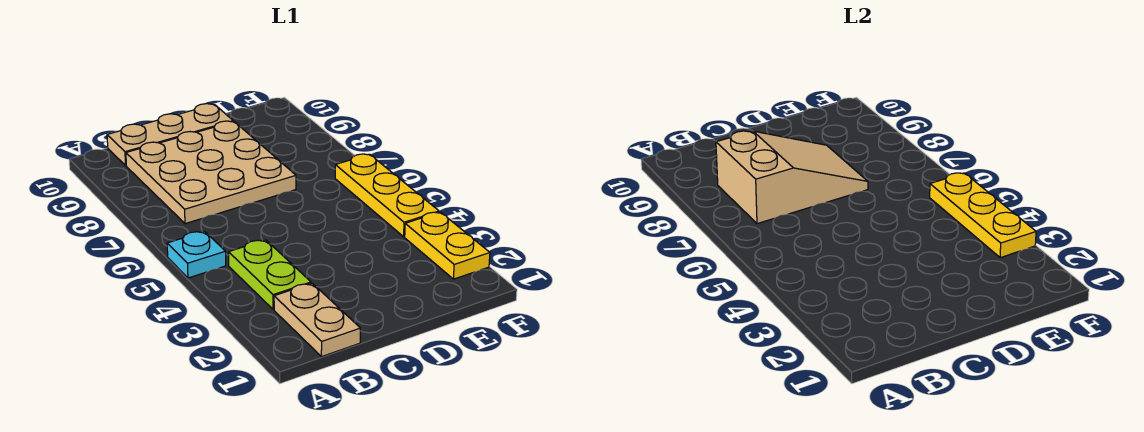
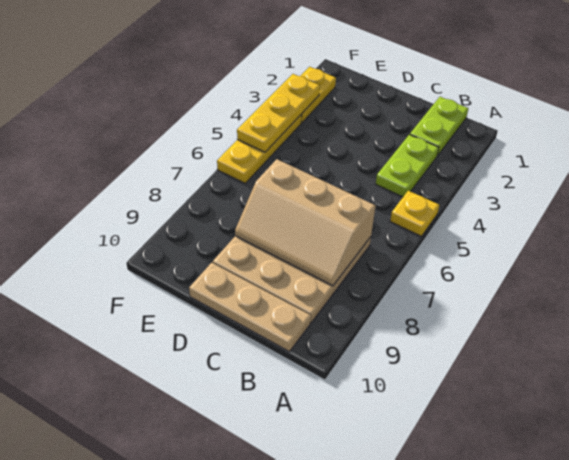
cyan 1x1 plate [167,231,226,278] -> yellow 1x1 plate [390,191,439,236]
tan 1x2 plate [274,283,360,357] -> lime 1x2 plate [410,97,468,156]
tan 2x3 slope [716,131,868,224] -> tan 2x3 slope turned to [235,159,375,286]

